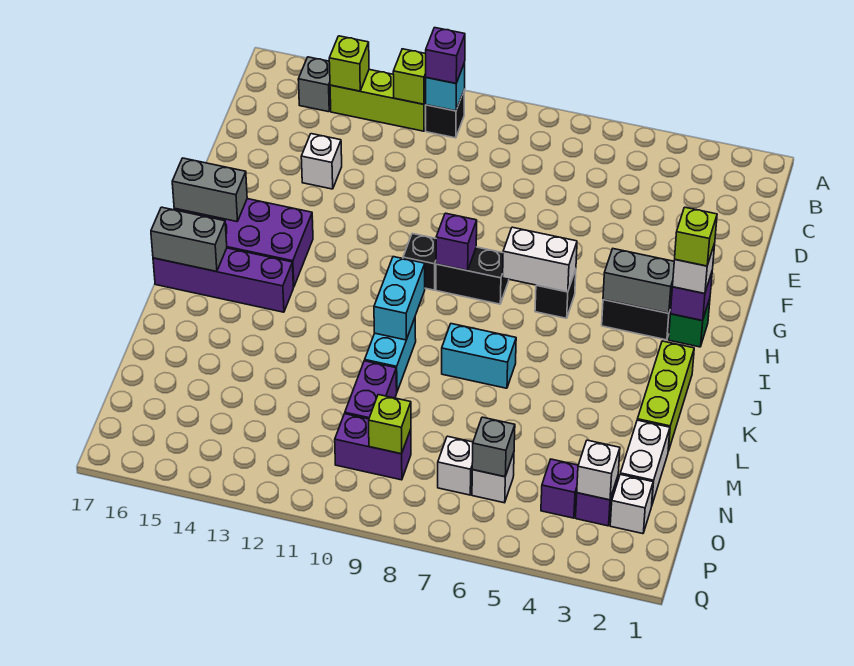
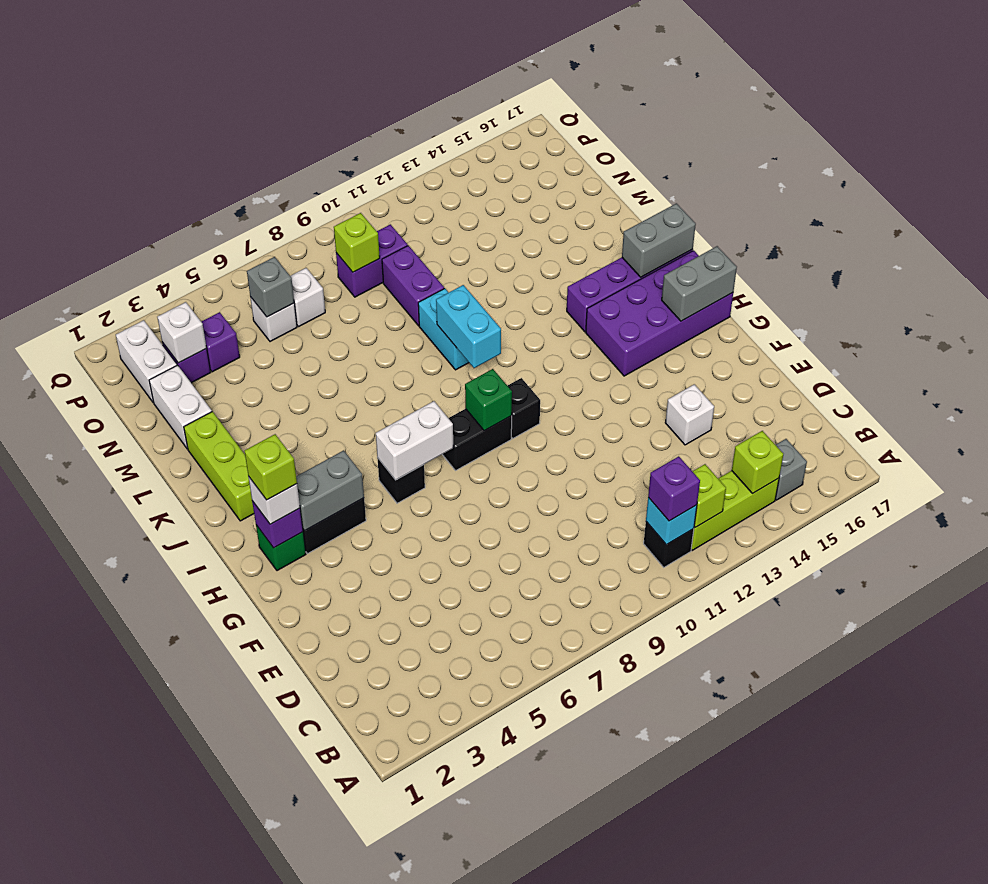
purple 1x1 brick [436,213,477,271] -> green 1x1 brick [465,369,512,431]
cyan 1x2 brick [442,324,516,388] -> none
white 1x1 brick [610,474,653,534] -> white 1x2 brick [116,320,177,403]

